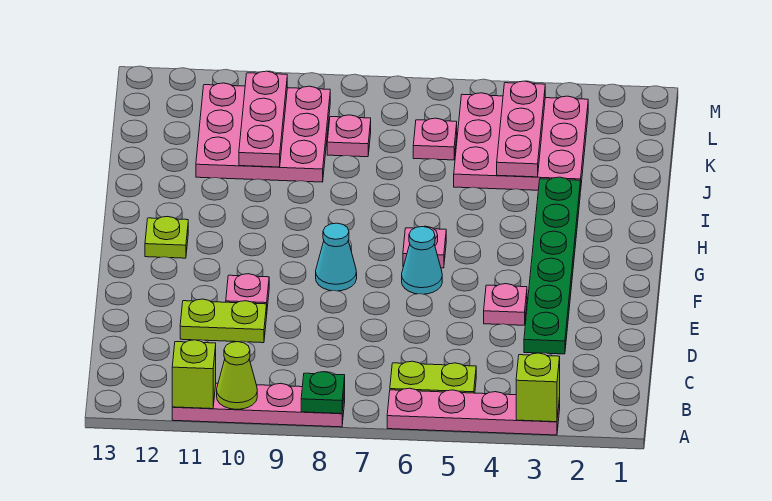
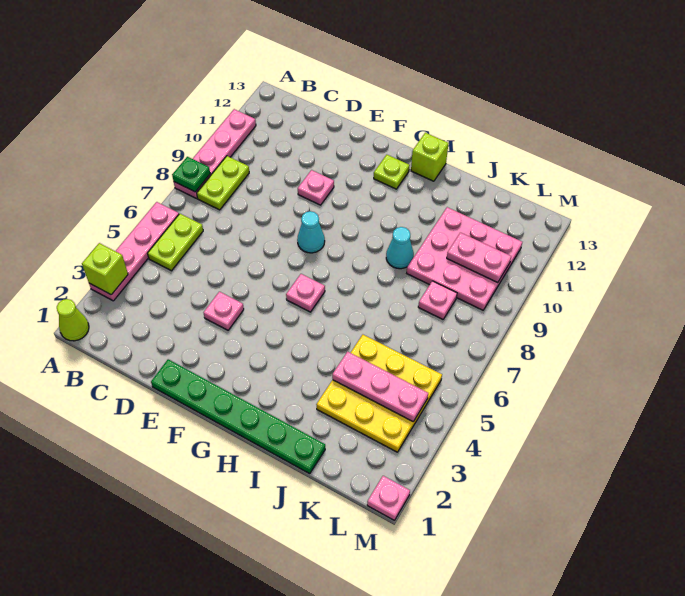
lime 1x1 cone [217,342,257,409] -> lime 1x1 cone moved to [57,299,89,341]
lime 1x1 brick [172,340,216,409] -> lime 1x1 brick moved to [411,133,448,181]
green 1x6 plate [524,177,580,354] -> green 1x6 plate moved to [151,359,325,474]
lime 1x2 plate [180,299,267,343] -> lime 1x2 plate moved to [197,156,249,210]
cyan 1x1 cone [402,227,442,294] -> cyan 1x1 cone moved to [386,227,414,269]
pink 3x3 plate [454,93,588,192] -> yellow 3x3 plate [316,335,442,452]
pink 1x3 plate [239,71,287,167] -> pink 1x2 plate [447,232,511,283]
pink 1x1 plate [413,118,457,160] -> pink 1x1 plate moved to [367,476,410,521]

